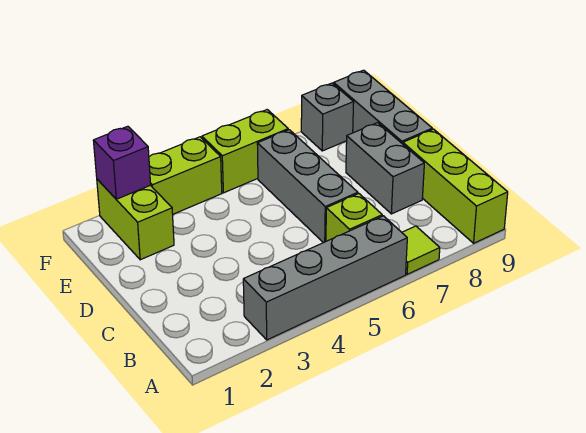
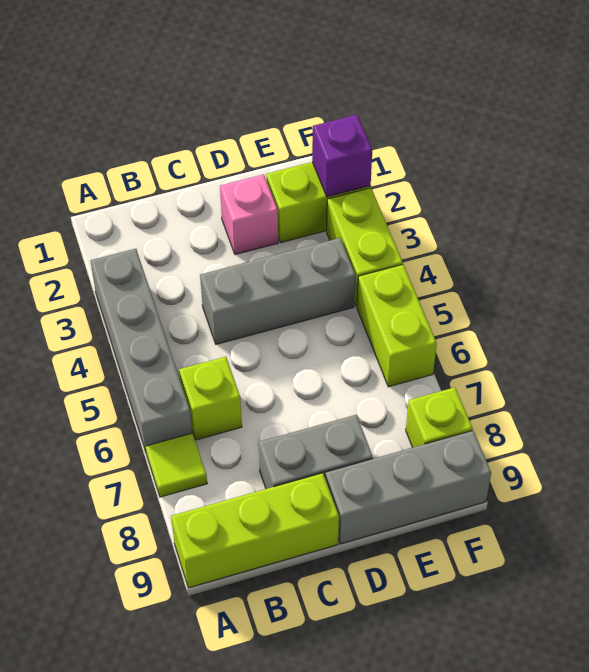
grey 1x3 brick [257,130,358,243] -> grey 1x3 brick moved to [200,238,355,344]
none -> pink 1x1 brick [220,174,278,254]
grey 1x1 brick [301,83,354,151] -> lime 1x1 brick [406,387,473,448]

